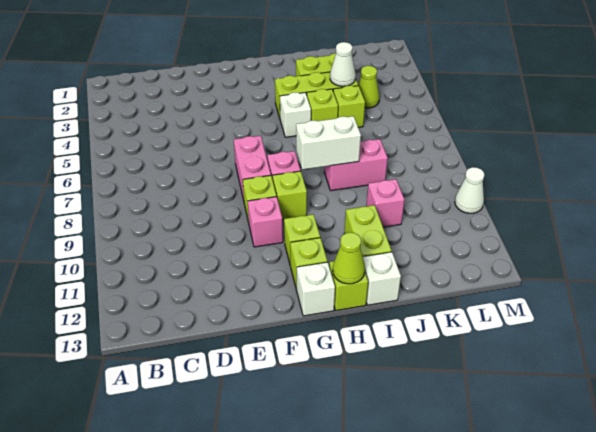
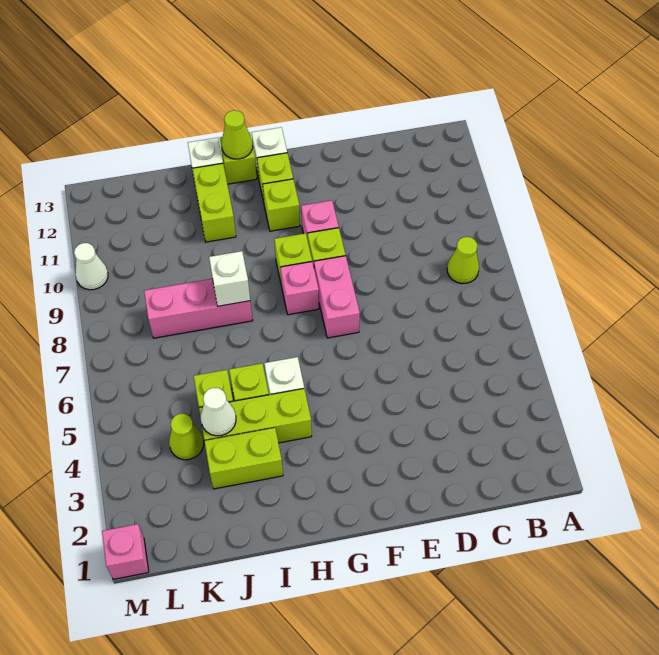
none -> lime 1x1 cone [447,237,479,284]
white 1x2 brick [296,116,361,170] -> white 1x1 brick [209,251,250,306]
pink 1x2 brick [324,139,388,191] -> pink 1x3 brick [144,279,253,338]
pink 1x1 brick [366,179,404,227] -> pink 1x1 brick moved to [102,524,149,579]

